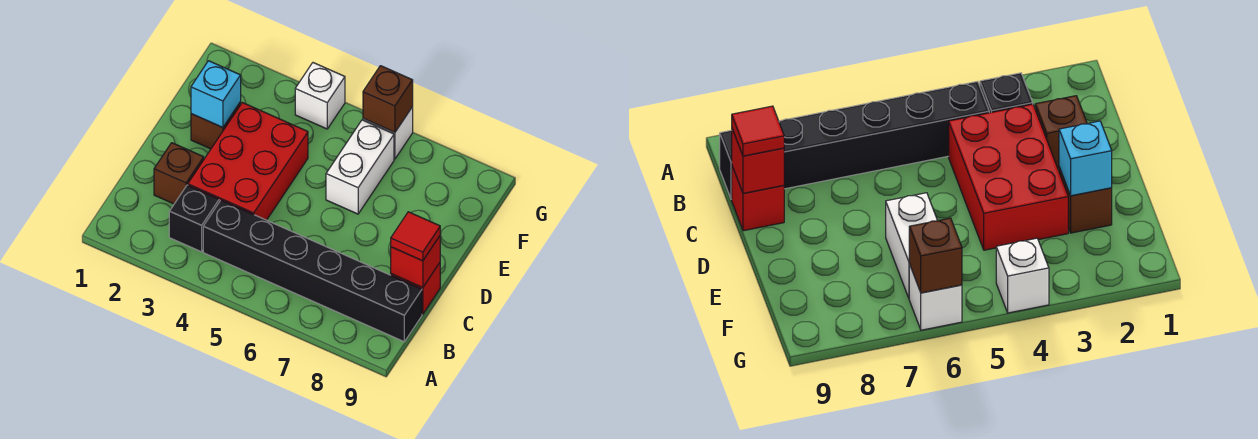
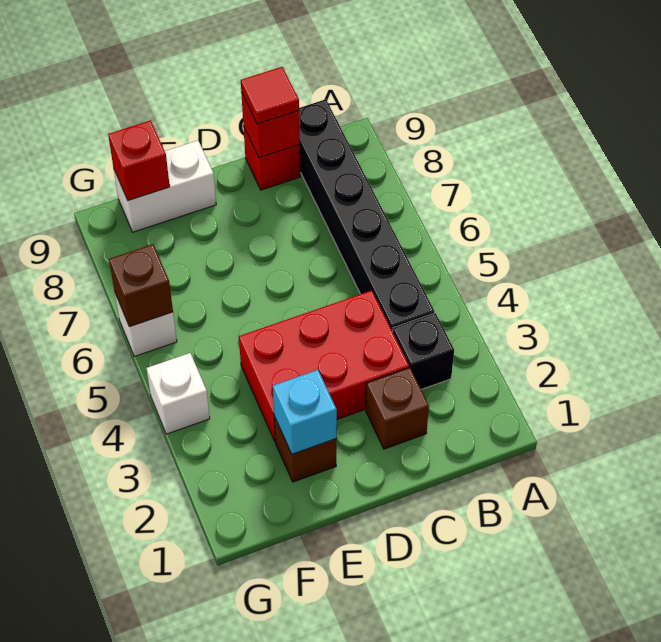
white 1x2 brick [326,120,394,214] -> white 1x2 brick moved to [114,141,216,232]
none -> red 1x1 brick [108,120,170,201]

